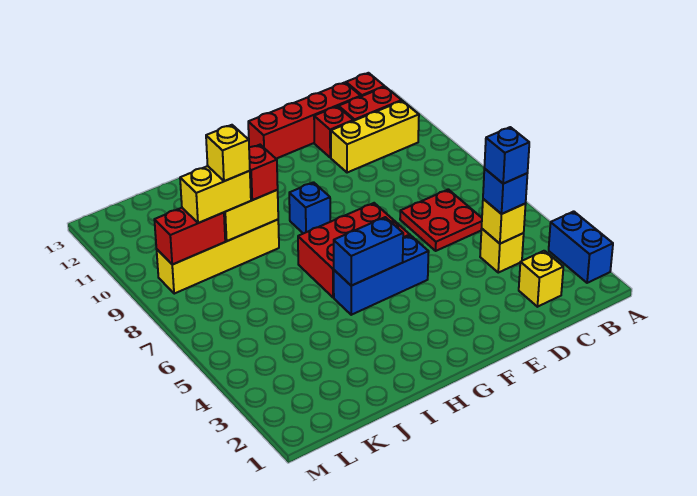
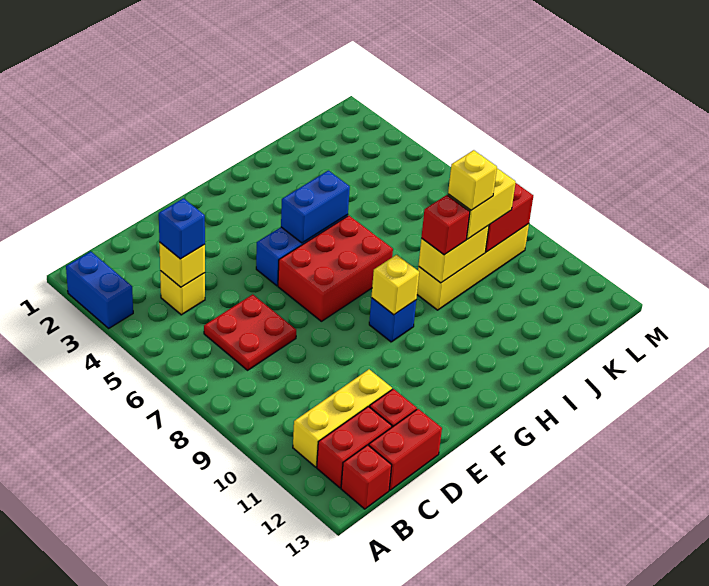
yellow 1x1 brick [519,251,563,307] -> yellow 1x1 brick moved to [371,255,419,315]
blue 1x1 brick [484,127,529,184] -> none
red 1x4 brick [248,82,361,159] -> red 1x2 brick [369,409,442,490]

